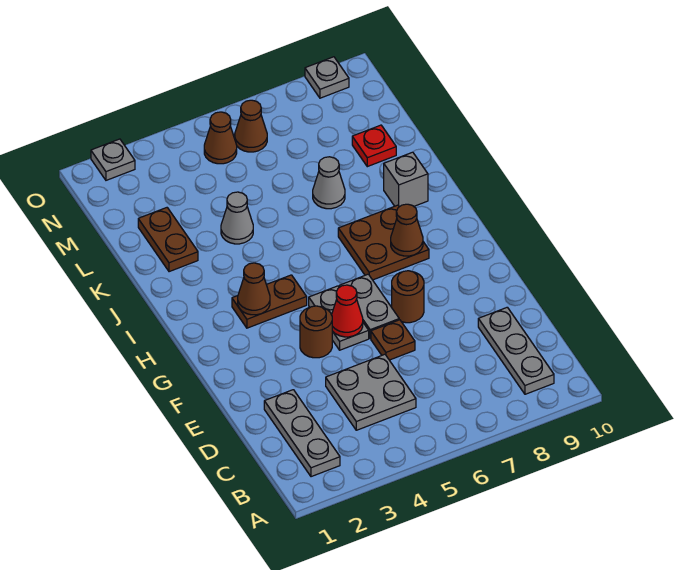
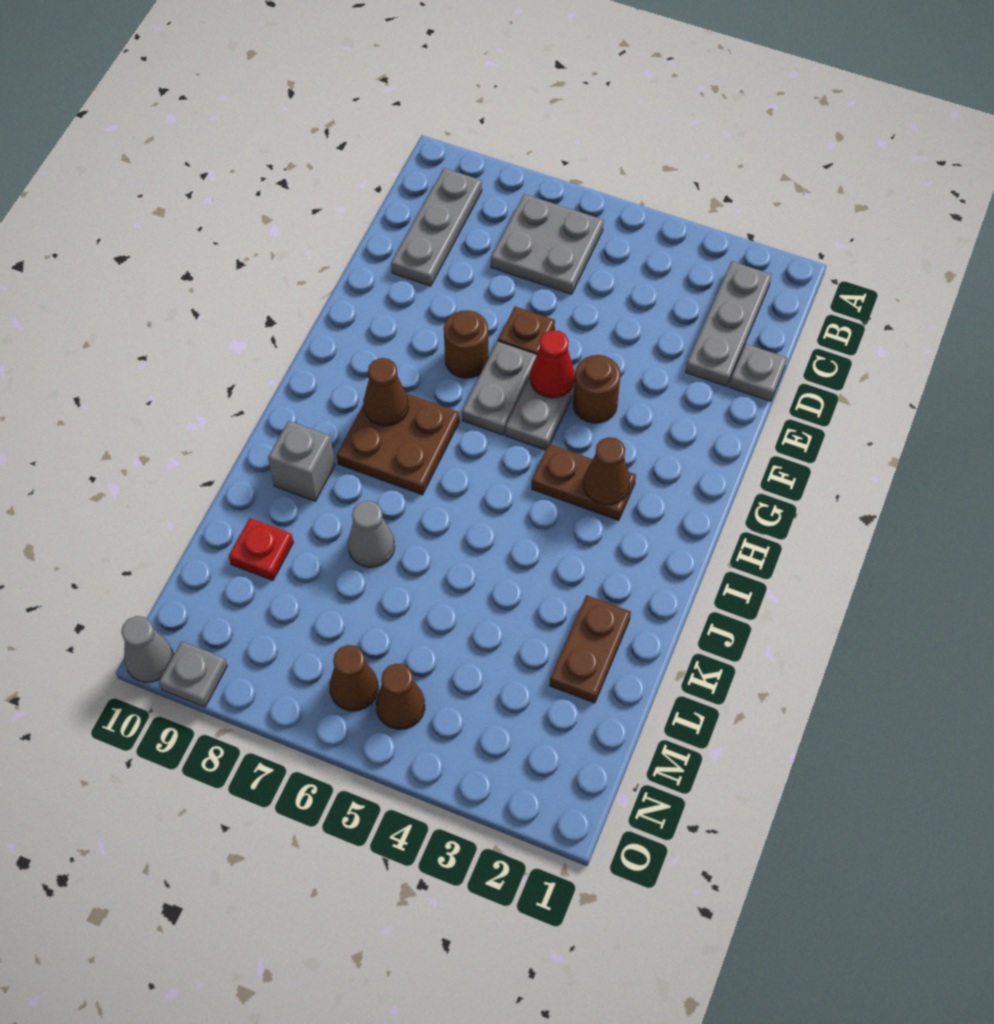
grey 2x2 plate [326,354,416,430] -> grey 2x2 plate moved to [491,194,604,294]
grey 1x1 cone [221,192,253,244] -> grey 1x1 cone moved to [121,616,174,682]
grey 1x1 plate [91,139,135,180] -> grey 1x1 plate moved to [729,344,787,401]

